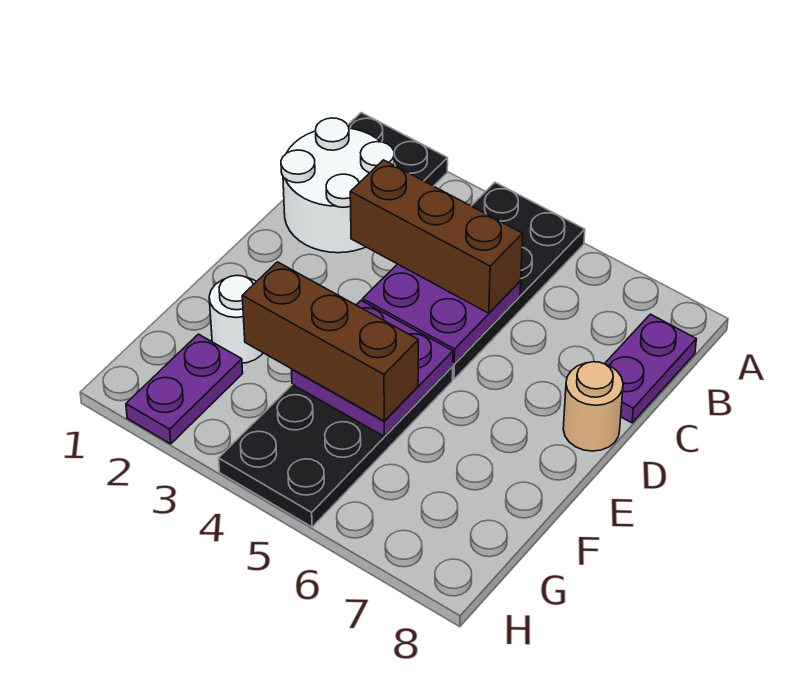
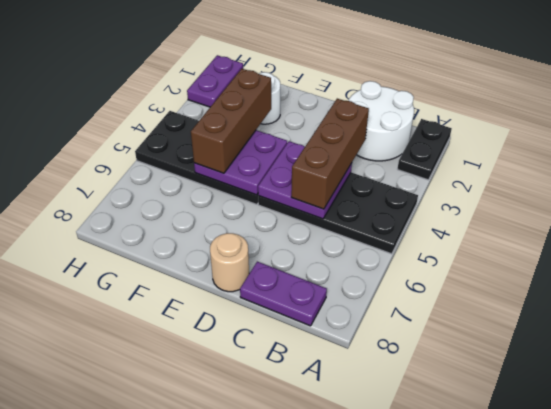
purple 1x2 plate [126,334,243,444] -> purple 1x2 plate turned to [187,55,243,107]

